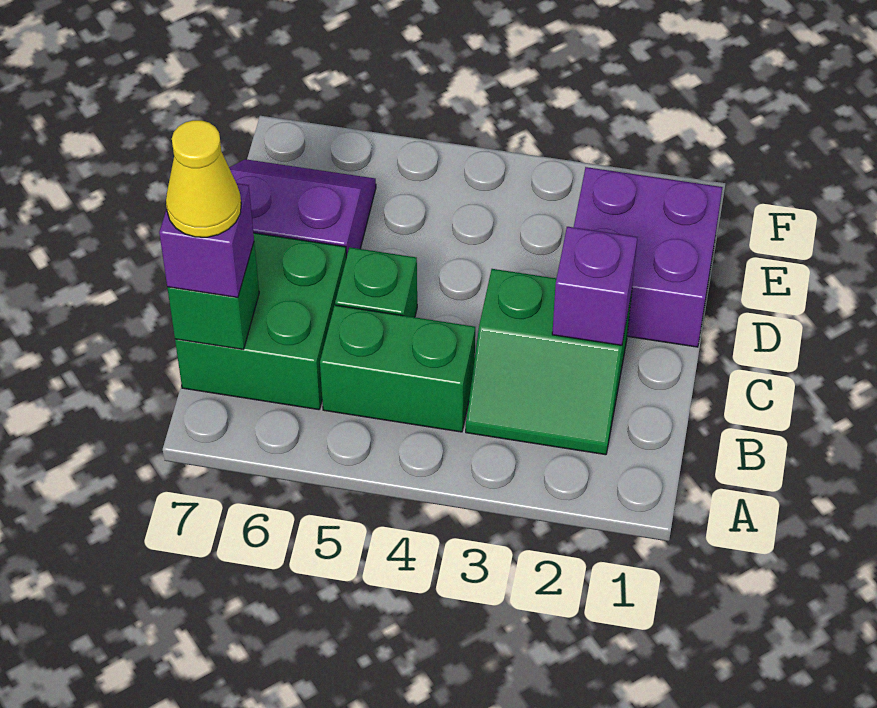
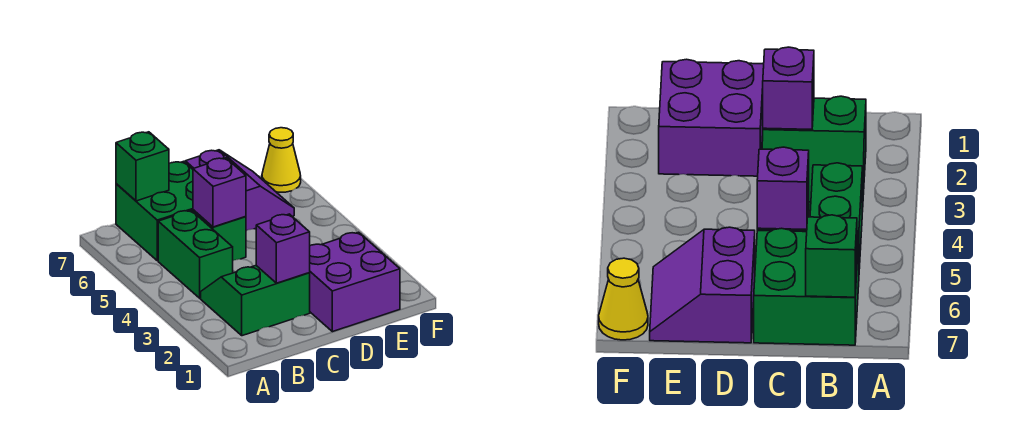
green 2x2 slope [466,269,632,455] -> green 2x2 slope turned to [201,266,310,336]
purple 1x1 brick [159,183,254,298] -> purple 1x1 brick moved to [193,158,246,227]
yellow 1x1 cone [166,120,241,237] -> yellow 1x1 cone moved to [262,128,301,192]

